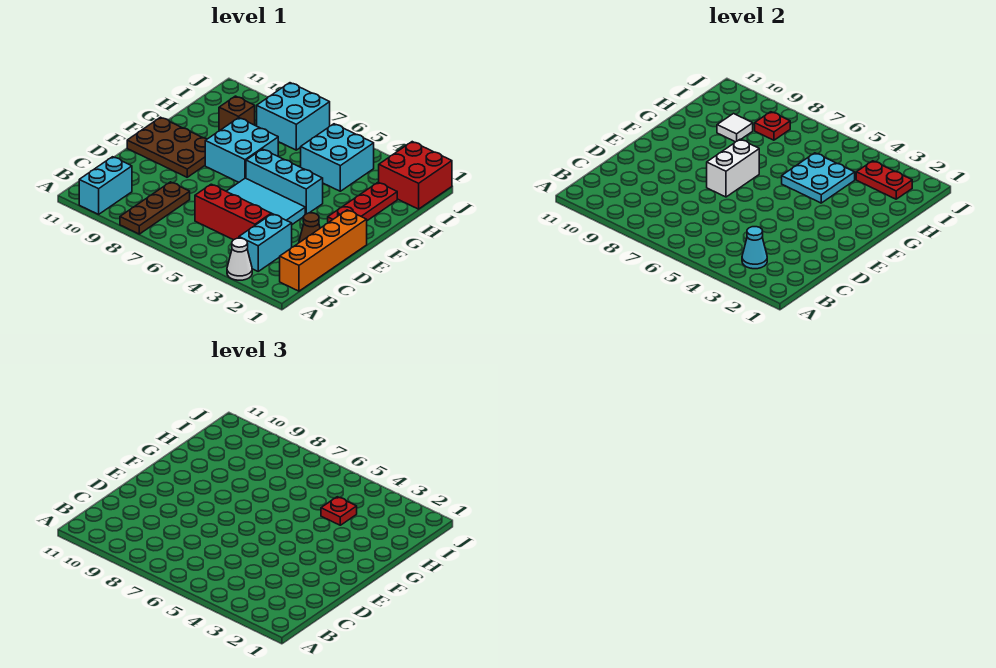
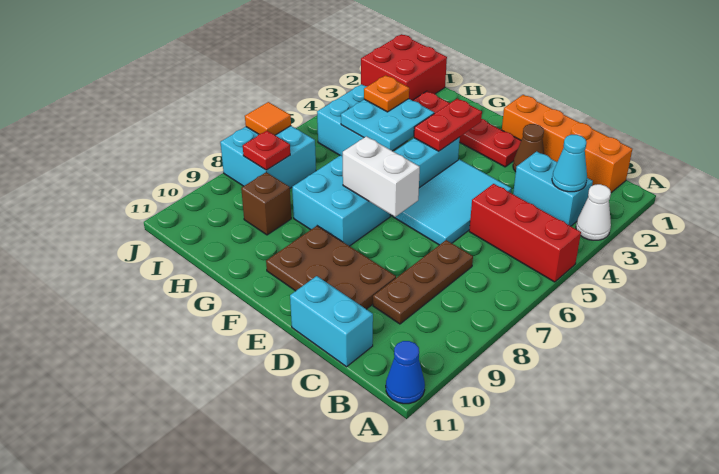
brown 1x3 plate [120,182,190,234] -> brown 1x3 plate turned to [373,240,473,324]
cyan 1x2 brick [79,157,132,214] -> cyan 1x2 brick moved to [290,276,373,367]
none -> blue 1x1 cone [386,341,425,404]
red 1x3 brick [195,184,271,240] -> red 1x3 brick turned to [469,184,581,282]
brown 2x3 plate [127,117,207,177] -> brown 2x3 plate turned to [266,226,396,309]
red 1x3 plate [328,182,397,223] -> red 1x4 plate [413,91,521,167]
red 1x1 plate [321,497,357,525] -> orange 1x1 plate [364,75,409,112]
white 1x1 tile [717,114,753,142] -> none
red 1x2 plate [856,161,912,199] -> red 1x2 plate moved to [414,99,482,151]
none -> orange 1x1 tile [245,102,291,135]

